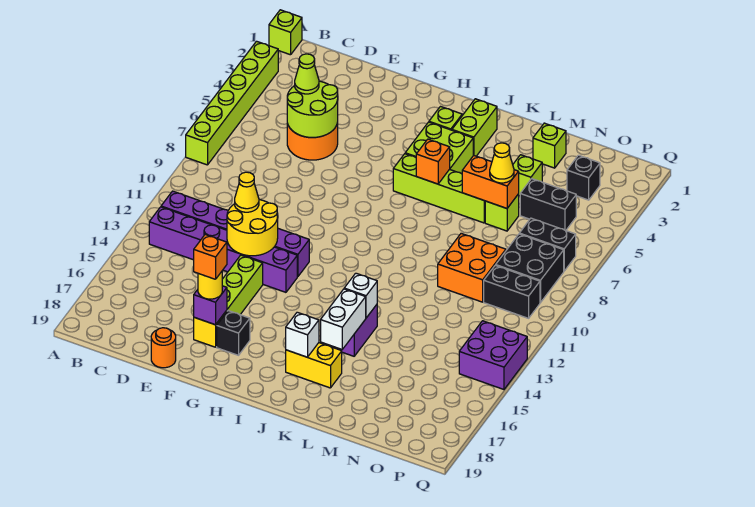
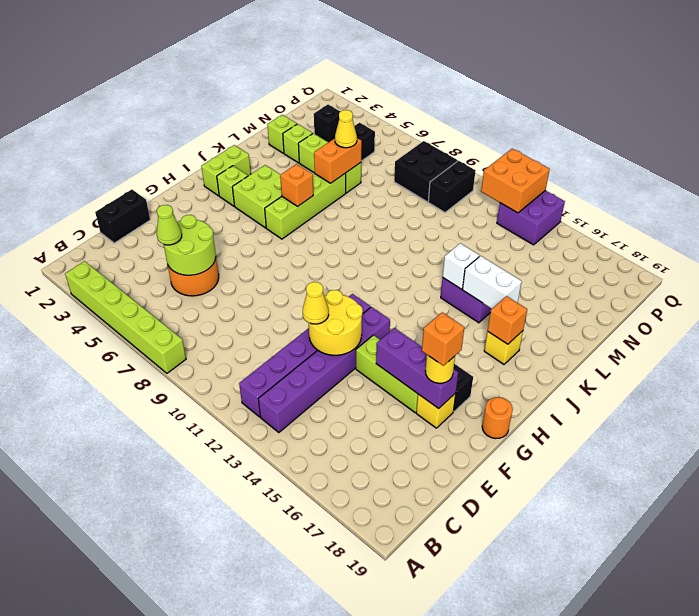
lime 1x1 brick [269,10,302,55] -> lime 1x1 brick moved to [283,124,313,163]
orange 1x1 round brick [151,328,176,368] -> orange 1x1 round brick moved to [482,397,513,439]
purple 1x1 brick [194,286,227,325] -> purple 1x3 brick [376,328,458,409]
lime 1x2 brick [452,99,497,156] -> lime 1x2 brick turned to [201,145,251,196]
yellow 1x2 brick [286,343,342,388] -> yellow 1x1 brick [484,331,523,364]
white 1x1 brick [286,312,319,357] -> orange 1x1 brick [488,296,527,344]
orange 2x2 brick [438,233,506,302] -> orange 2x2 brick moved to [481,149,550,213]
black 1x2 brick [519,218,576,271] -> black 1x2 brick moved to [95,190,150,243]

